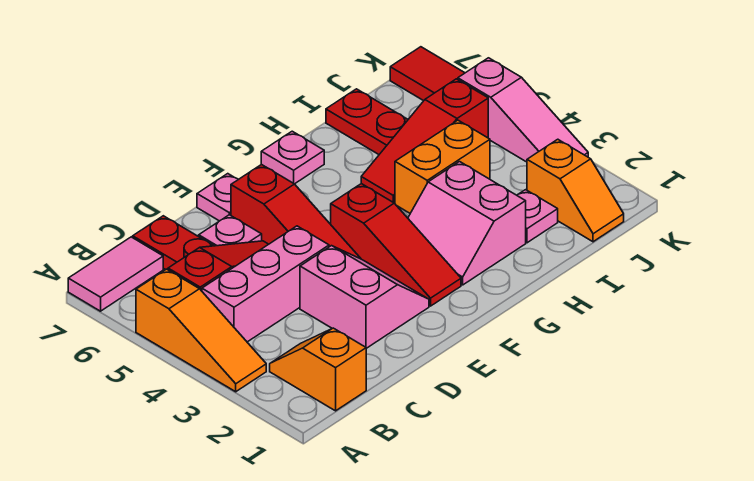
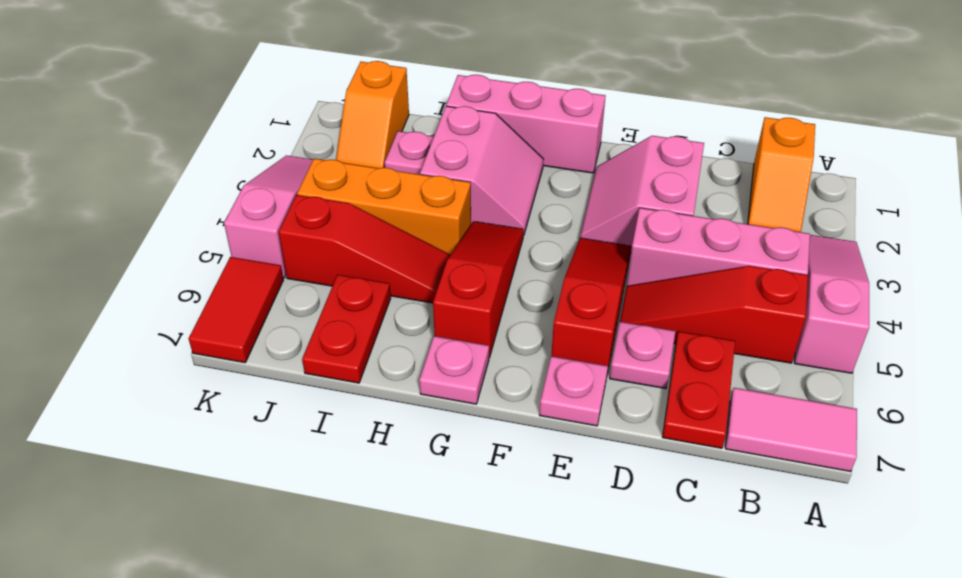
orange 1x3 slope [136,269,266,392] -> pink 1x3 slope [795,235,869,373]
none -> pink 1x3 brick [446,75,605,173]
red 1x3 slope [331,184,461,306] -> red 1x3 slope moved to [433,221,524,358]
orange 1x2 brick [395,120,490,213] -> orange 1x3 brick [297,159,471,255]
orange 1x2 slope [527,139,624,242] -> orange 1x2 slope turned to [336,61,409,168]

